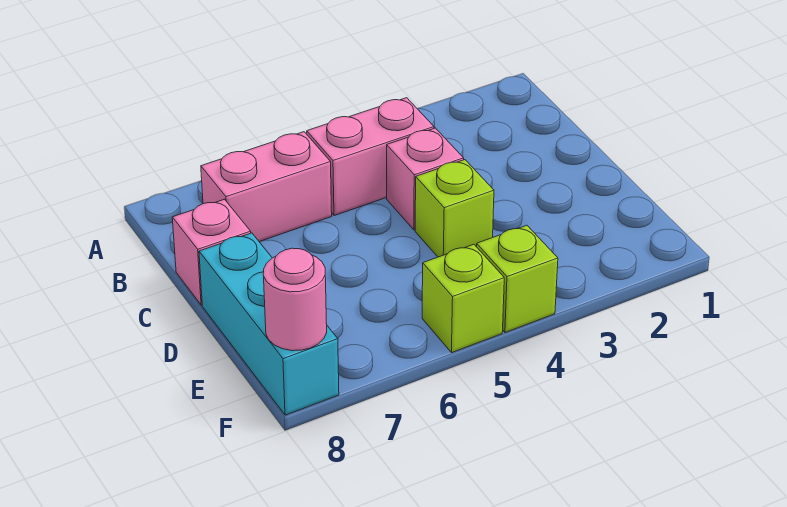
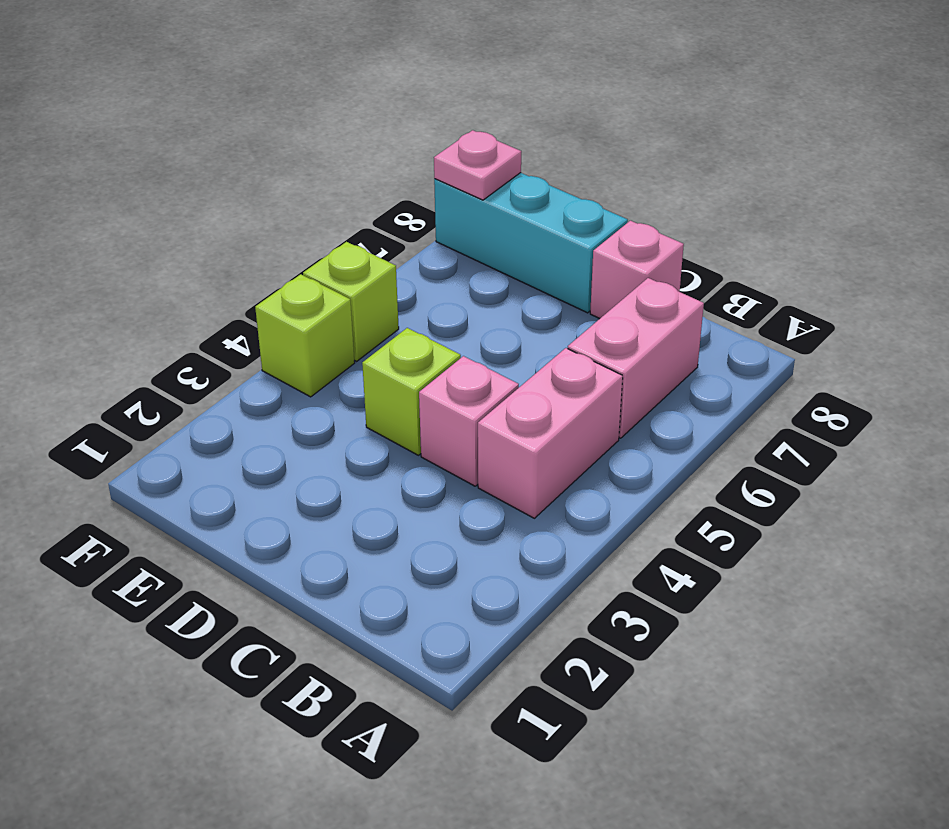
pink 1x1 round brick [263,248,327,351] -> pink 1x1 plate [434,130,521,200]

